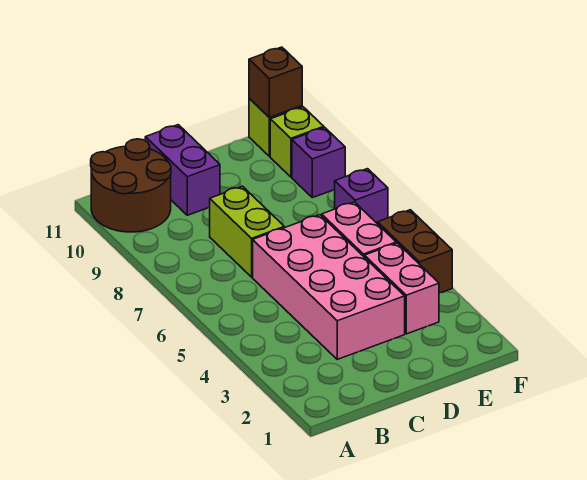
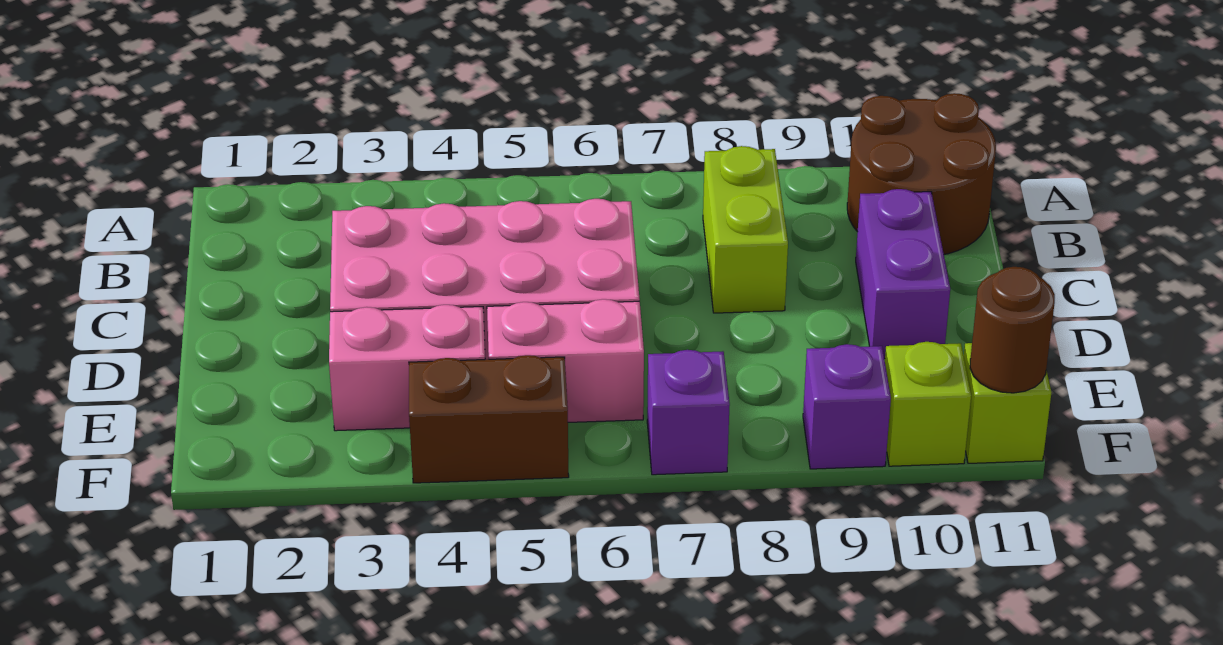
lime 1x2 brick [210,186,284,277] -> lime 1x2 brick turned to [703,146,788,313]
purple 1x2 brick [145,125,220,215] -> purple 1x2 brick turned to [856,189,950,359]
brown 1x1 brick [249,47,302,118] -> brown 1x1 round brick [970,267,1055,393]

